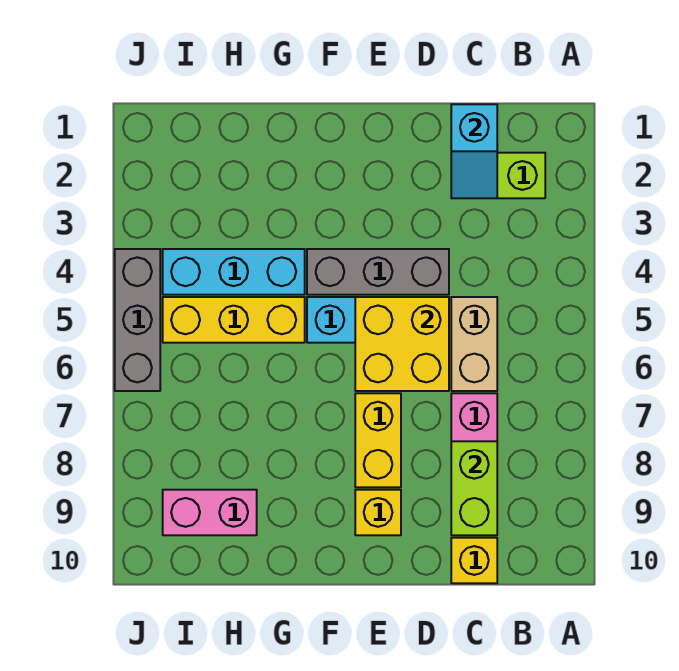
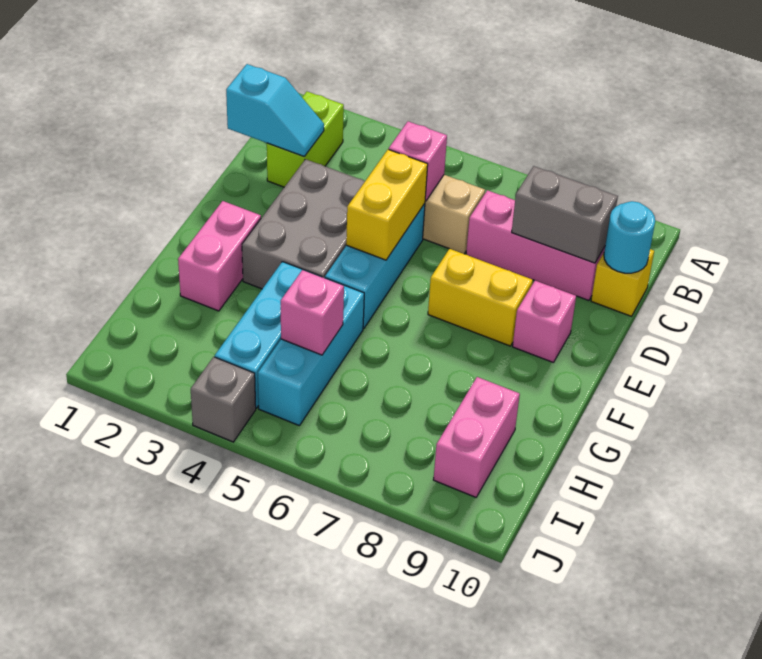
none -> pink 1x1 brick [389,121,447,201]
lime 1x2 brick [451,441,497,535] -> grey 1x2 brick [512,166,618,263]
none -> cyan 1x1 round brick [604,201,655,273]
grey 1x3 brick [307,249,449,295] -> grey 2x3 brick [242,159,365,289]
yellow 2x2 brick [355,297,449,391] -> yellow 1x2 brick [346,149,428,260]
yellow 1x1 brick [355,490,401,535] -> pink 1x1 brick [513,281,576,363]
none -> pink 1x2 brick [178,201,261,311]
yellow 1x3 brick [163,297,305,343] -> cyan 1x3 brick [258,278,364,426]
none -> pink 1x1 brick [281,270,344,355]
grey 1x3 brick [115,249,160,391] -> grey 1x1 brick [191,357,256,442]

